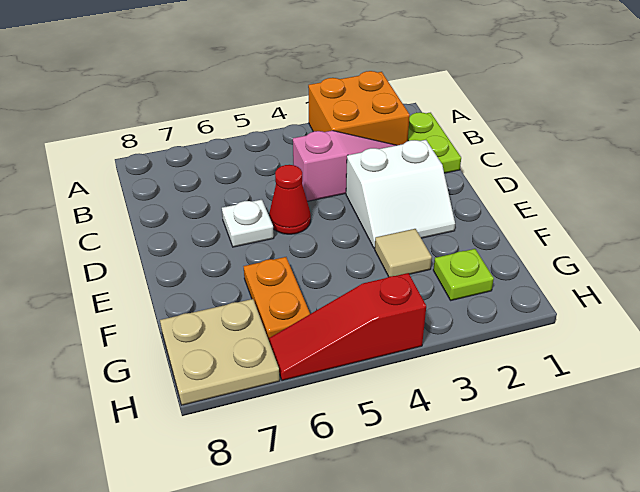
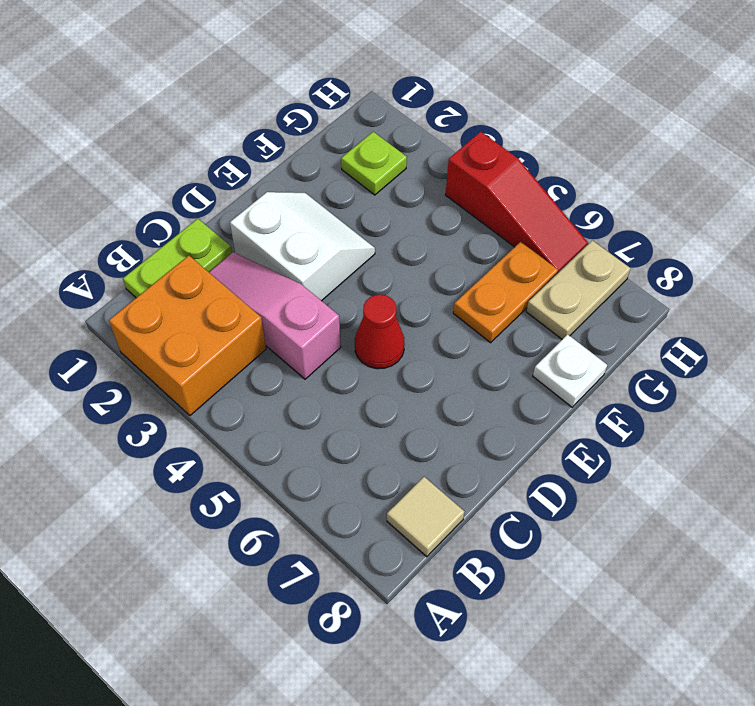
white 1x1 plate [222,200,274,247] -> white 1x1 plate moved to [533,334,607,407]
tan 1x1 tile [375,229,432,277] -> tan 1x1 tile moved to [387,477,465,557]
tan 2x2 plate [160,299,280,405] -> tan 1x2 plate [526,240,631,339]

